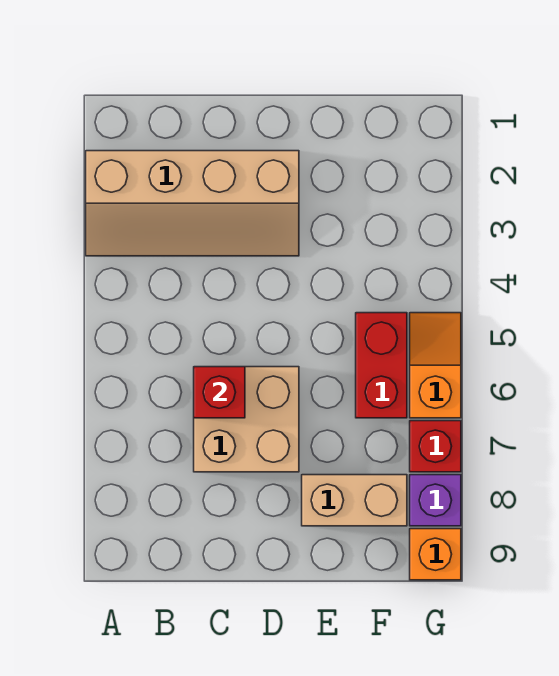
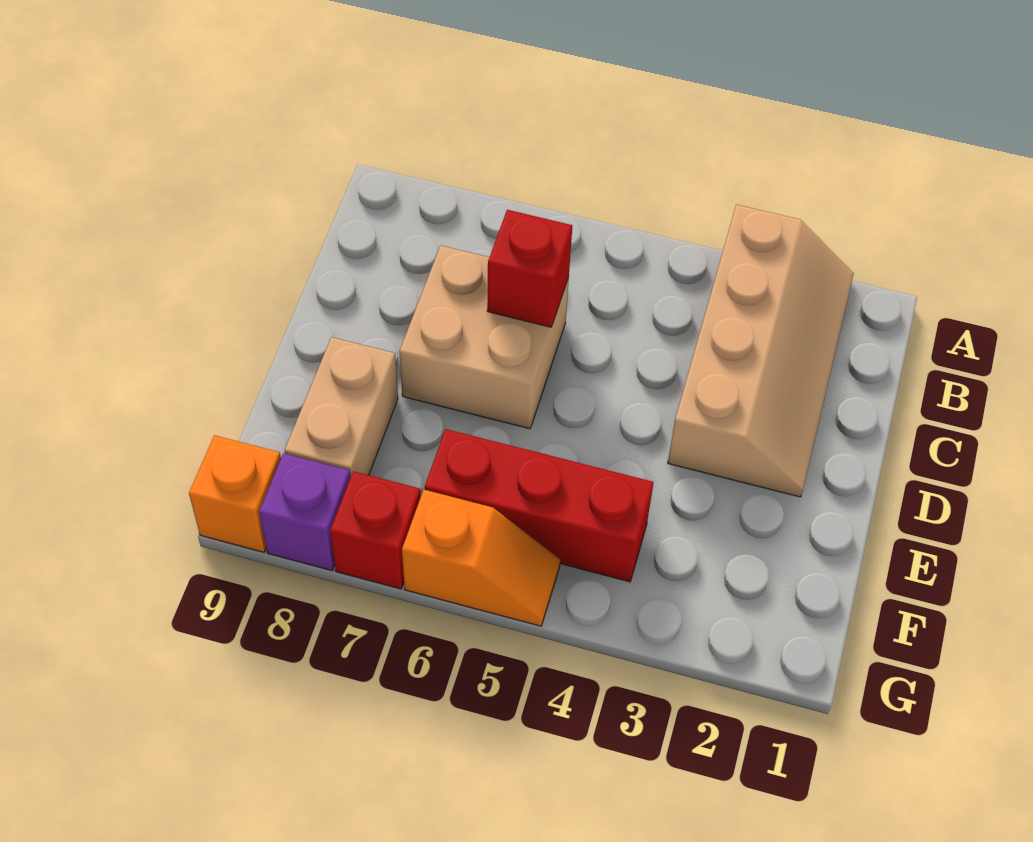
tan 2x4 slope [86,151,299,256] -> tan 2x4 slope turned to [668,205,854,497]
red 1x2 brick [356,313,407,418] -> red 1x3 brick [425,429,654,582]

